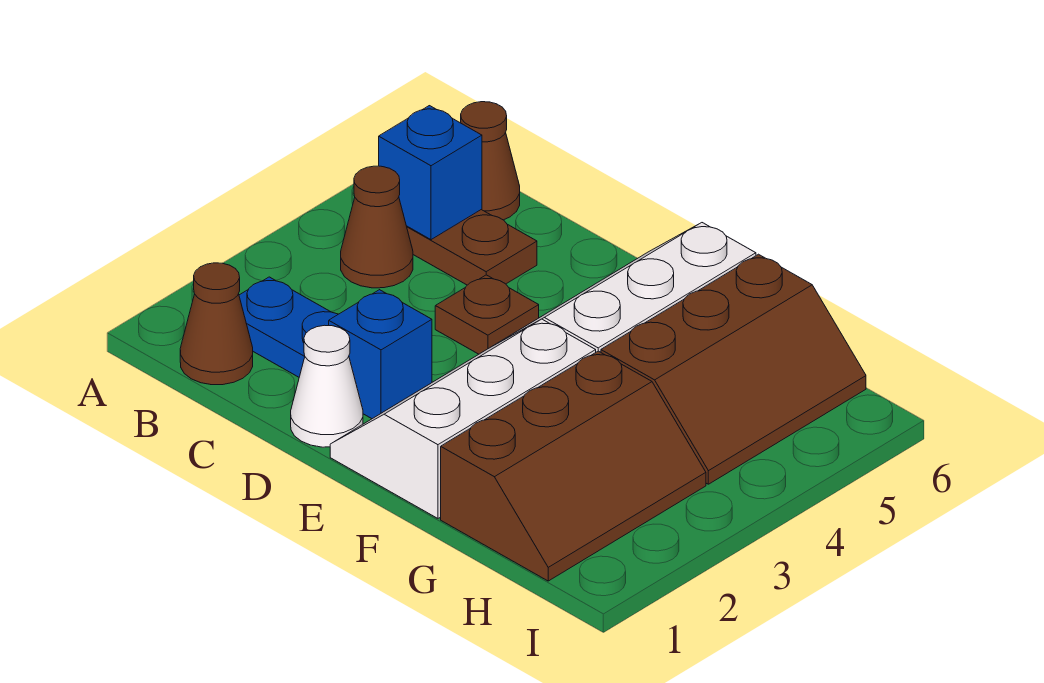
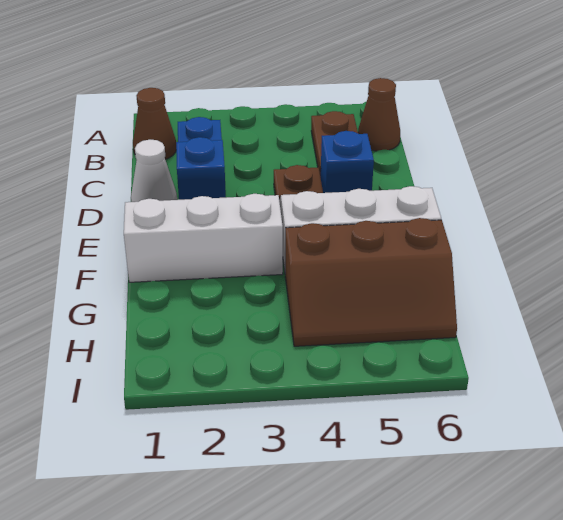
brown 1x1 cone [341,166,413,288] -> none
blue 1x1 brick [379,106,482,240] -> blue 1x1 brick moved to [321,131,374,193]
brown 2x3 slope [441,351,706,581] -> none

